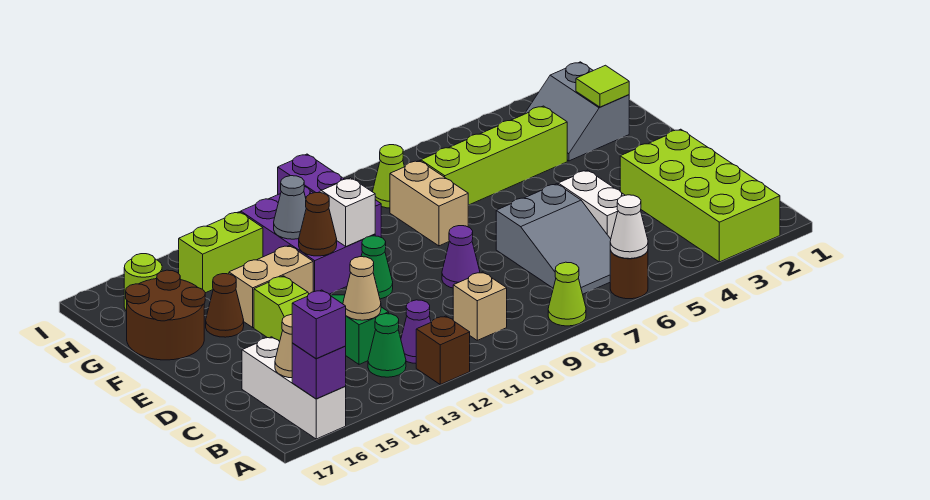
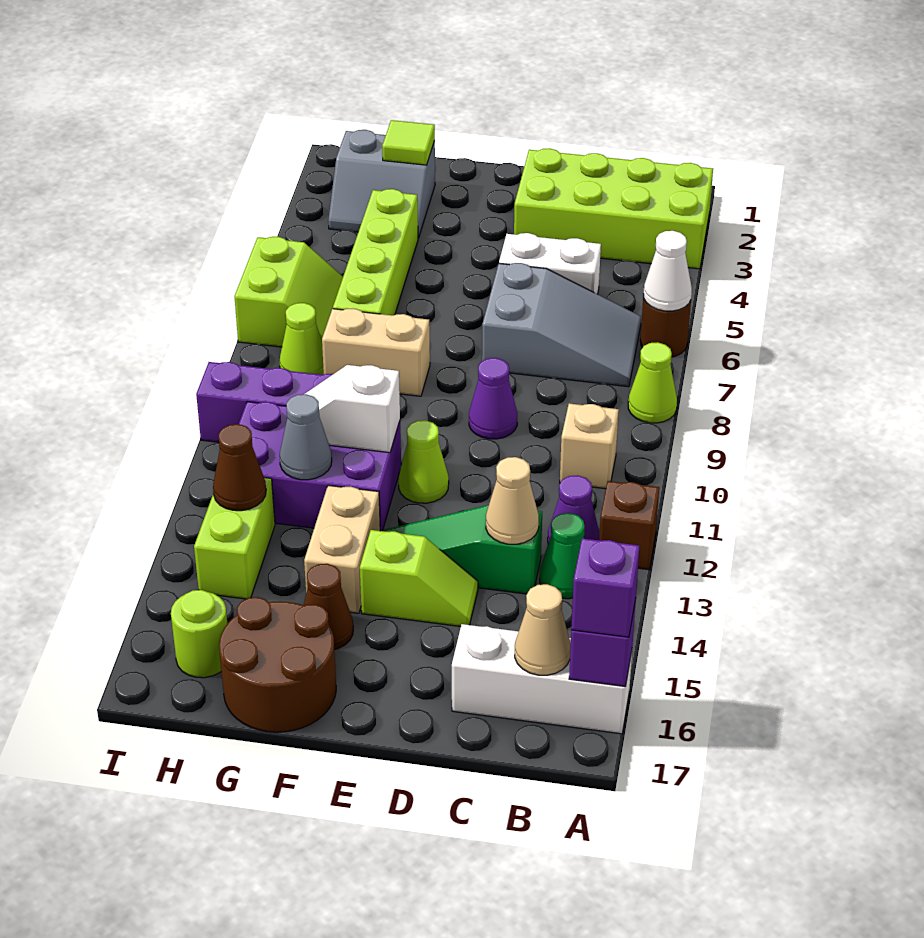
green 1x1 cone [361,236,393,299] -> lime 1x1 cone [398,420,449,503]
brown 1x1 cone [299,193,337,256] -> brown 1x1 cone moved to [213,424,266,511]
none -> lime 2x2 slope [234,237,343,347]

